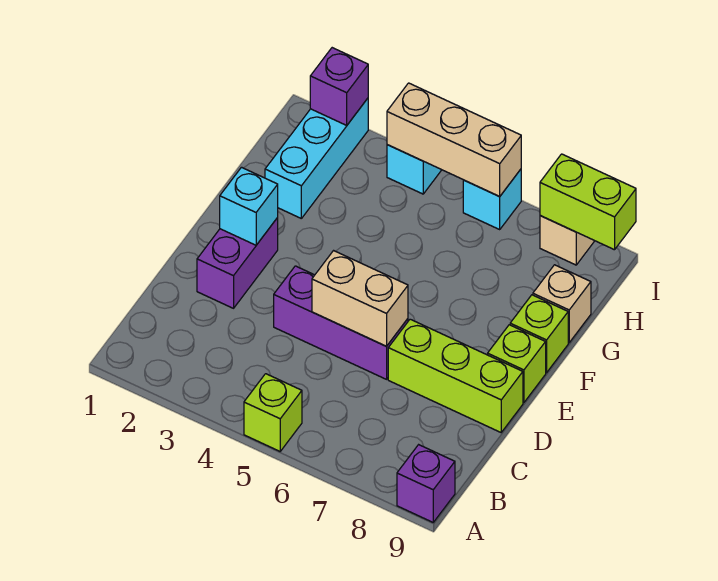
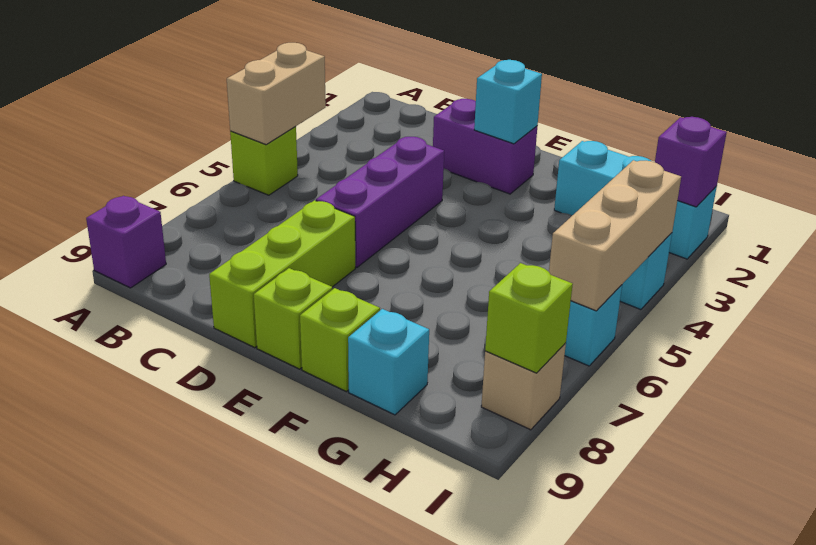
tan 1x2 brick [312,251,408,346] -> tan 1x2 brick moved to [227,43,326,145]
tan 1x1 brick [533,265,591,343] -> cyan 1x1 brick [348,309,429,415]
lime 1x2 brick [540,154,636,250] -> lime 1x1 brick [485,263,573,373]

